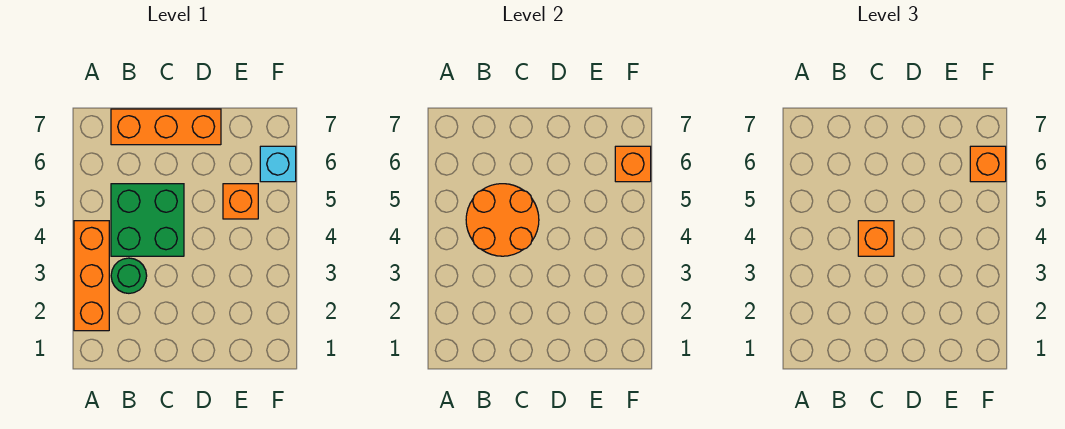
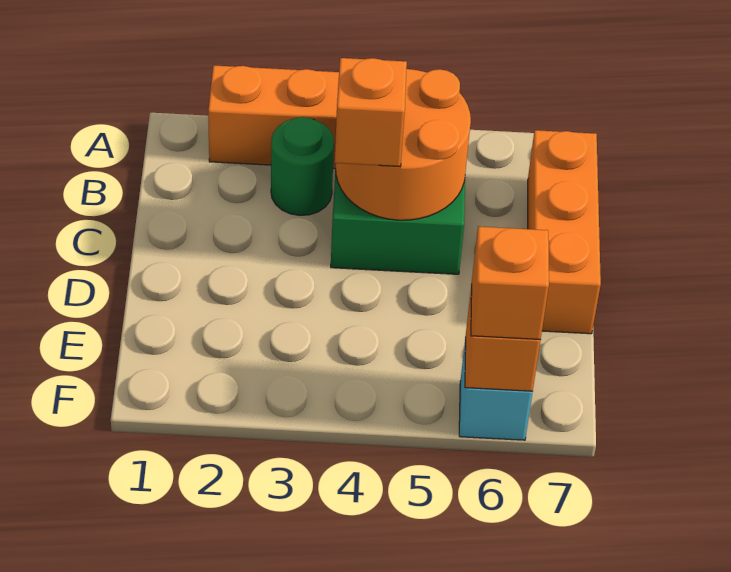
orange 1x1 brick [223,184,258,219] -> none

